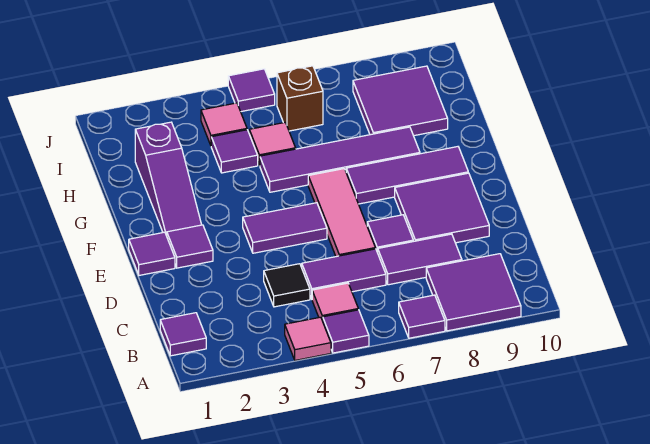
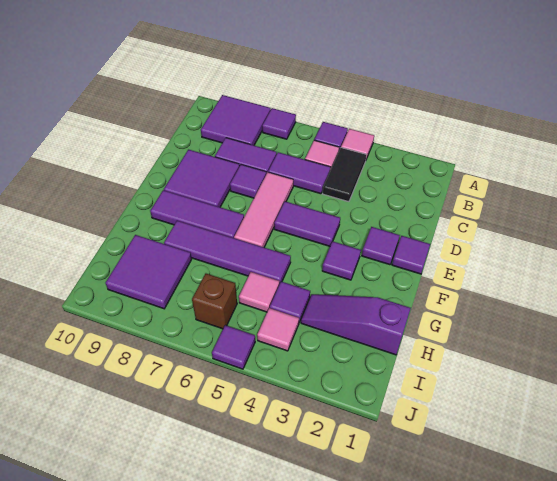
purple 1x1 tile [160,313,206,356] -> purple 1x1 tile moved to [322,241,361,280]
black 1x1 tile [264,264,310,307] -> black 1x2 tile [323,148,367,202]
purple 1x3 slope [135,122,202,235] -> purple 1x3 slope turned to [301,294,411,355]

